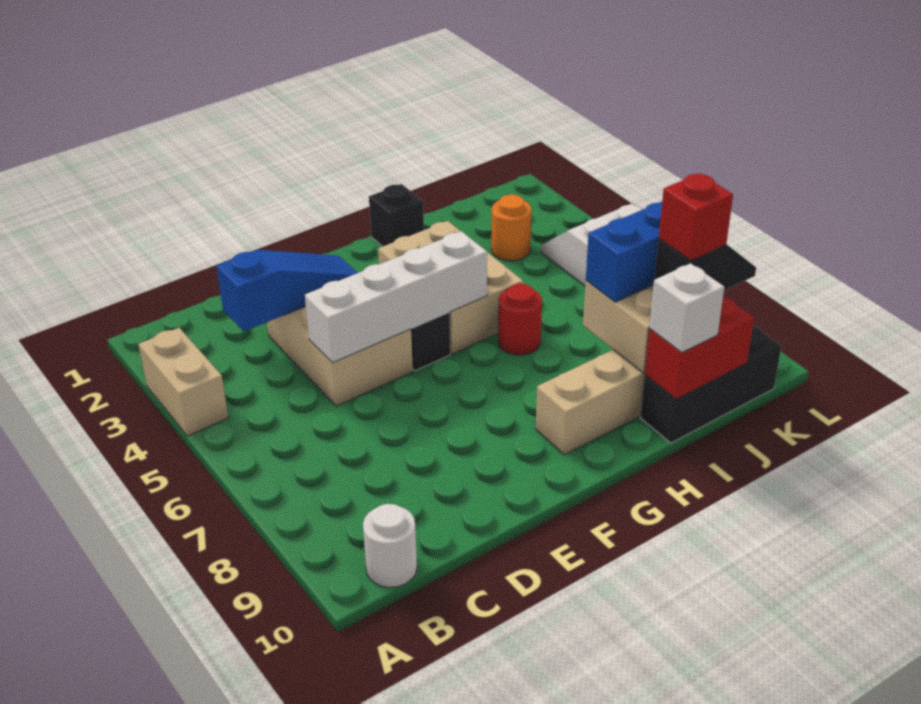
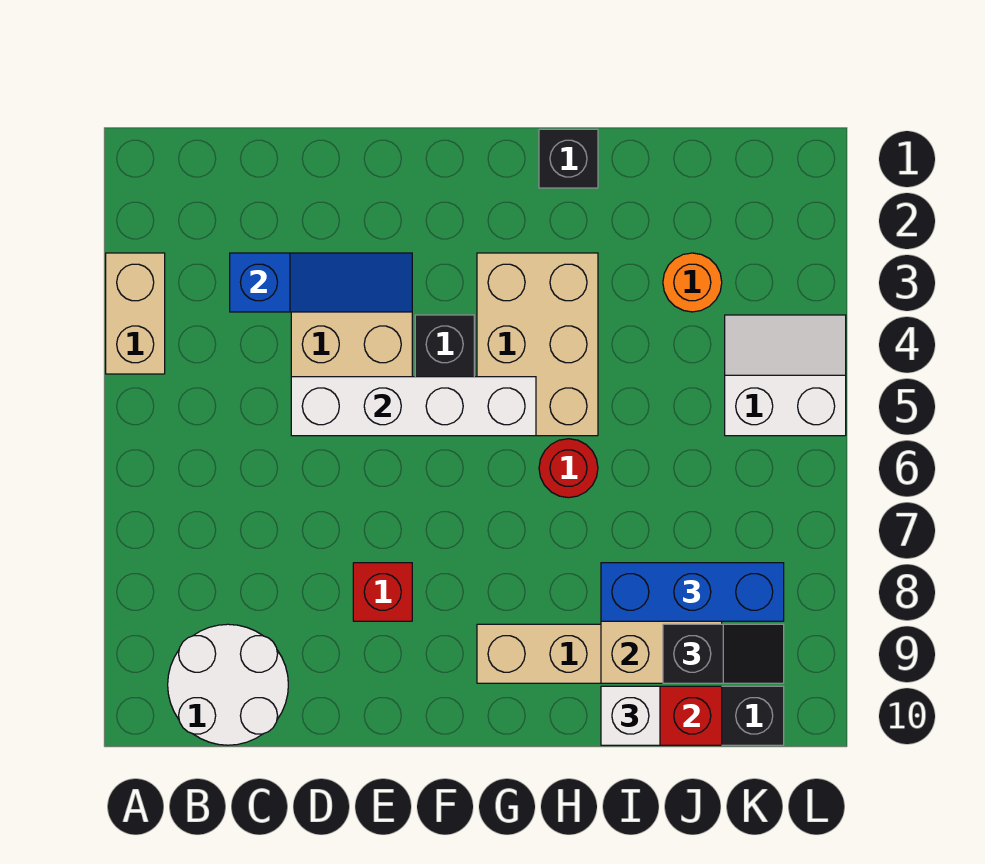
white 1x1 round brick [363,504,417,588] -> white 2x2 round brick [168,624,288,745]
red 1x1 brick [659,173,733,260] -> red 1x1 brick moved to [353,563,412,621]

